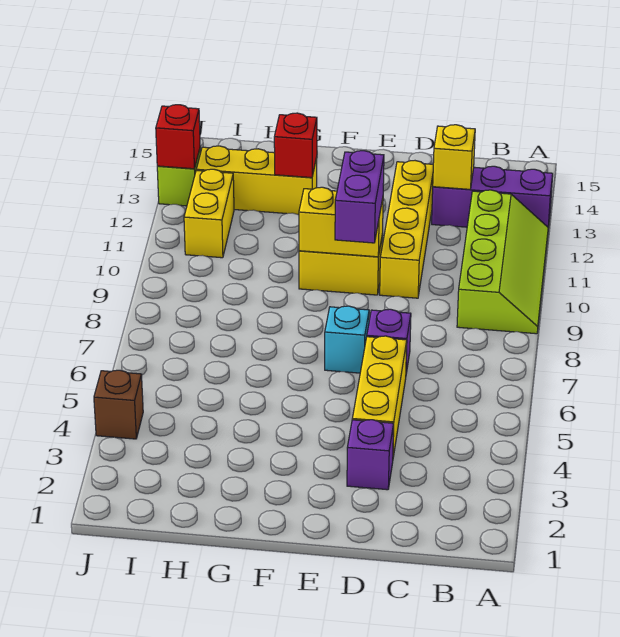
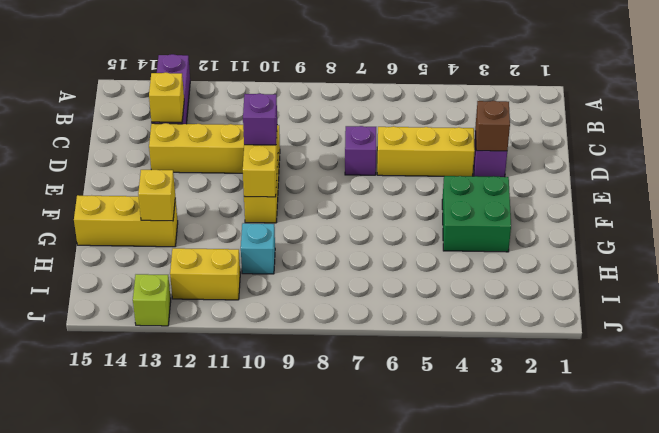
lime 2x4 slope [457,190,548,334] -> none
cyan 1x1 brick [325,306,369,373] -> cyan 1x1 brick moved to [241,223,275,274]
purple 1x2 brick [335,151,384,243] -> purple 1x1 brick [243,94,277,145]
none -> green 2x2 brick [442,176,511,252]
yellow 1x3 brick [196,146,317,214] -> yellow 1x3 brick turned to [74,195,178,247]
red 1x1 brick [274,113,317,178] -> yellow 1x1 brick [138,170,175,221]
brown 1x1 brick [94,370,143,439] -> brown 1x1 brick moved to [475,101,510,151]
red 1x1 brick [156,105,200,169] -> none

